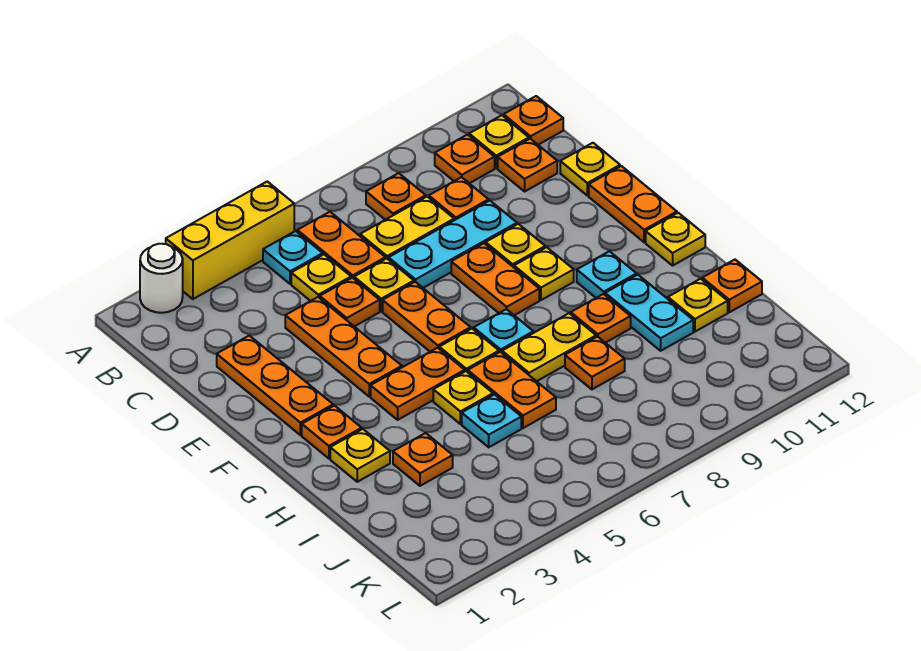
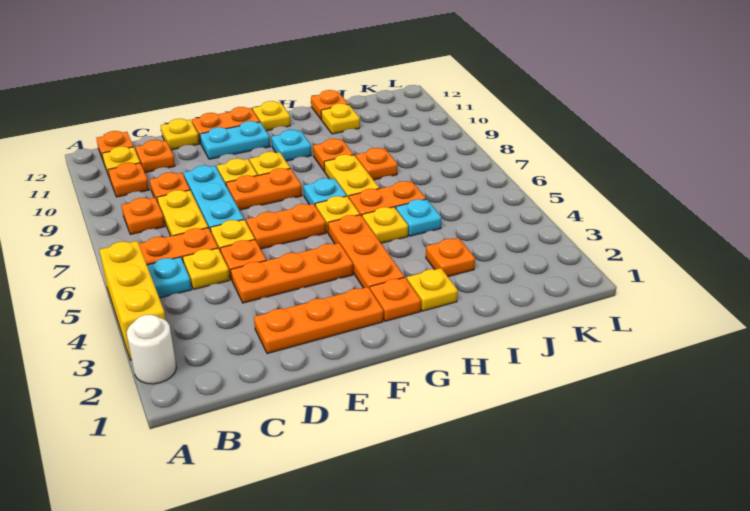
orange 1x2 plate [371,348,465,420] -> orange 1x3 plate [328,215,404,289]
cyan 1x2 plate [605,275,693,351] -> cyan 1x2 plate moved to [200,121,270,159]

